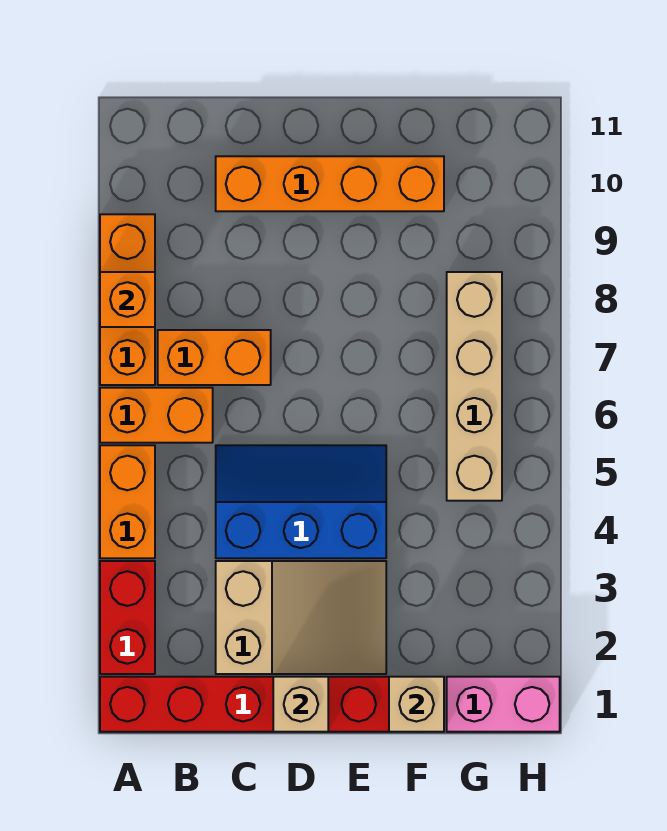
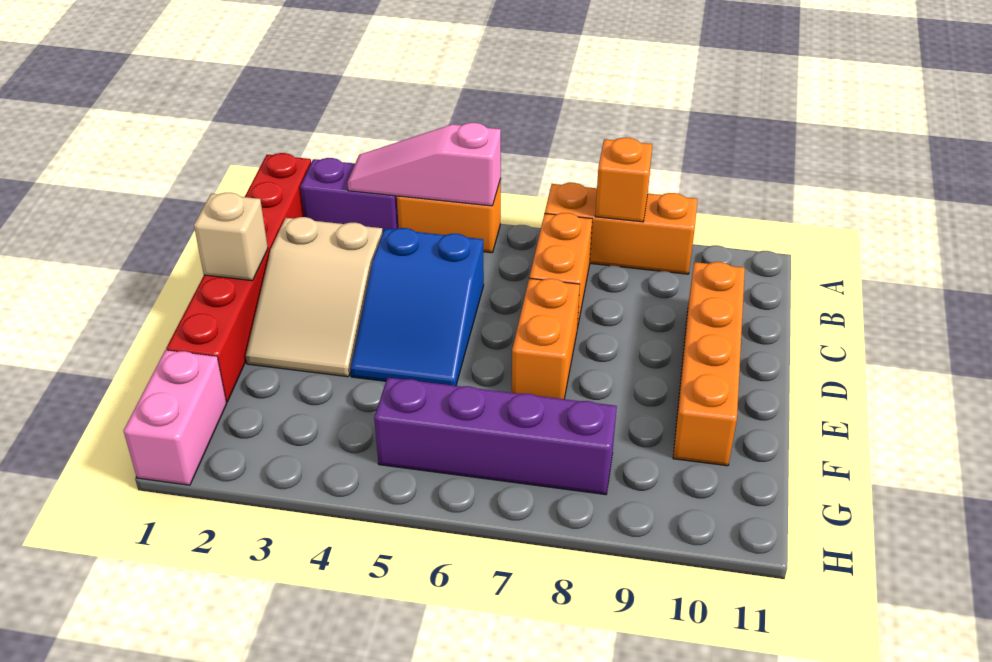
red 1x2 brick [100,561,155,674] -> purple 1x2 brick [300,158,399,233]
none -> pink 1x3 slope [347,123,501,206]
orange 1x2 brick [100,388,213,443] -> orange 1x2 brick moved to [512,278,580,399]
blue 2x3 slope [216,445,386,558] -> blue 2x3 slope turned to [350,228,484,386]
tan 1x1 brick [389,677,444,732] -> none
tan 1x4 brick [447,272,502,501] -> purple 1x4 brick [374,378,617,495]

